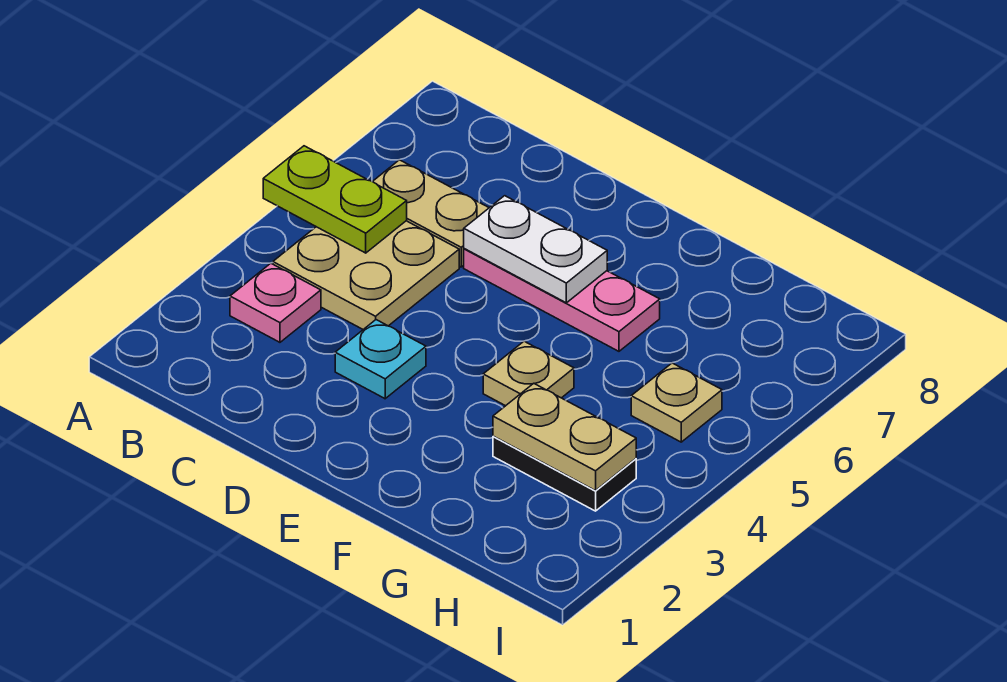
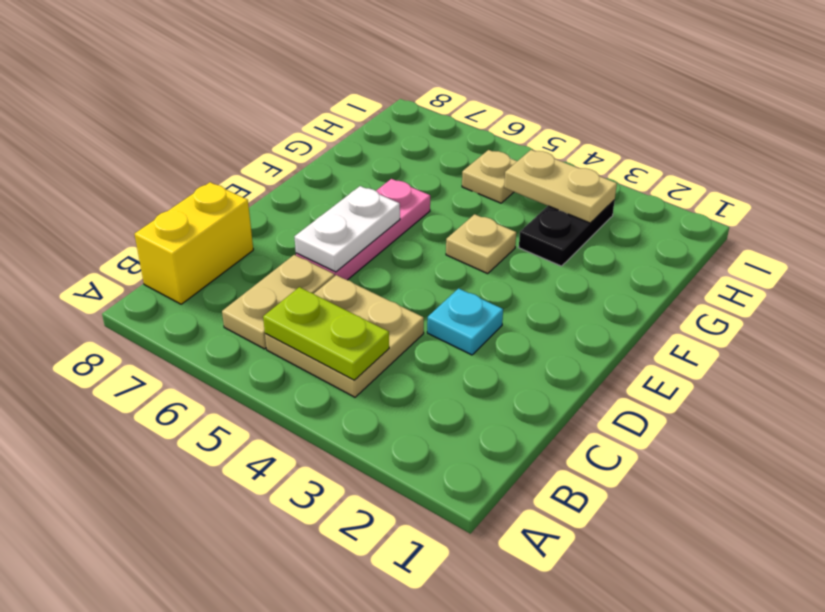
lime 1x2 plate [263,146,407,253] -> lime 1x2 plate turned to [263,287,389,380]
pink 1x1 plate [230,263,321,342] -> none
none -> yellow 1x2 brick [135,182,253,304]
tan 1x2 plate [493,383,636,491] -> tan 1x2 plate turned to [504,150,617,223]

